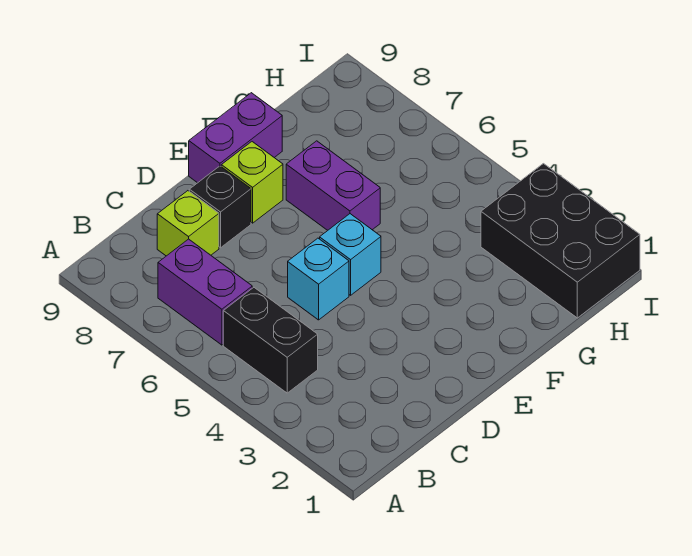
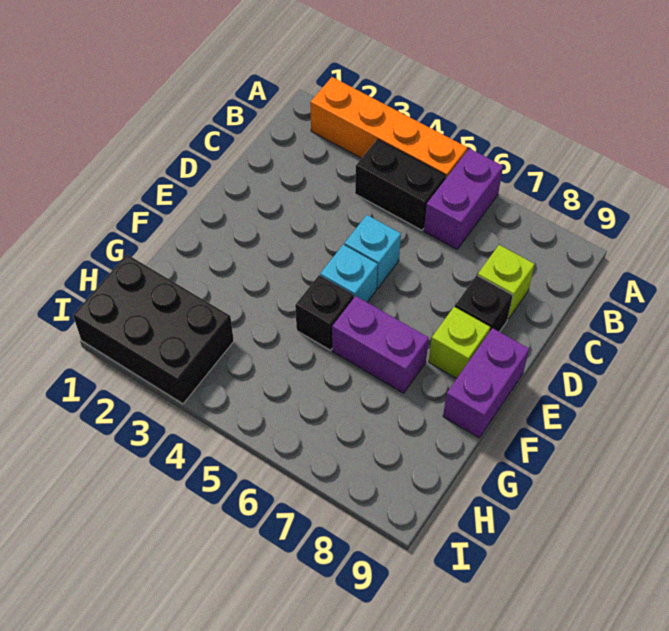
none -> orange 1x4 brick [310,77,467,178]
purple 1x2 brick [158,239,252,345] -> purple 1x2 brick turned to [424,148,503,249]
none -> black 1x1 brick [295,275,354,350]

